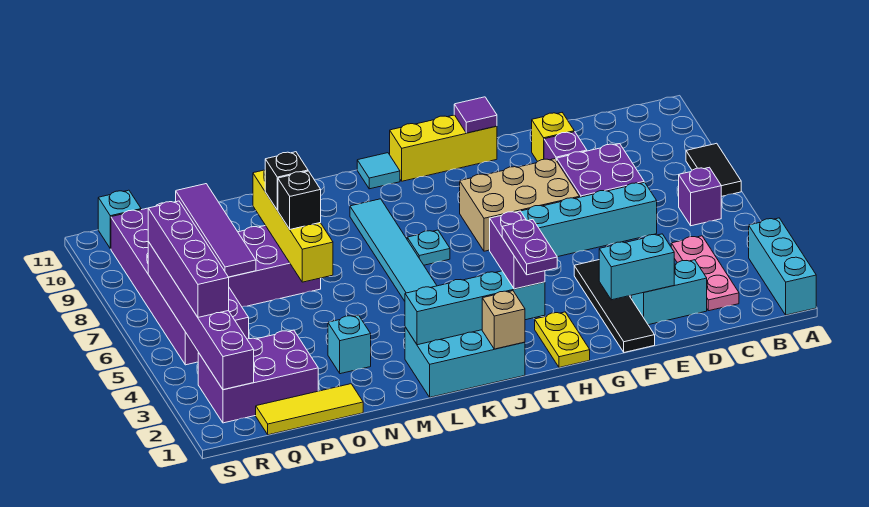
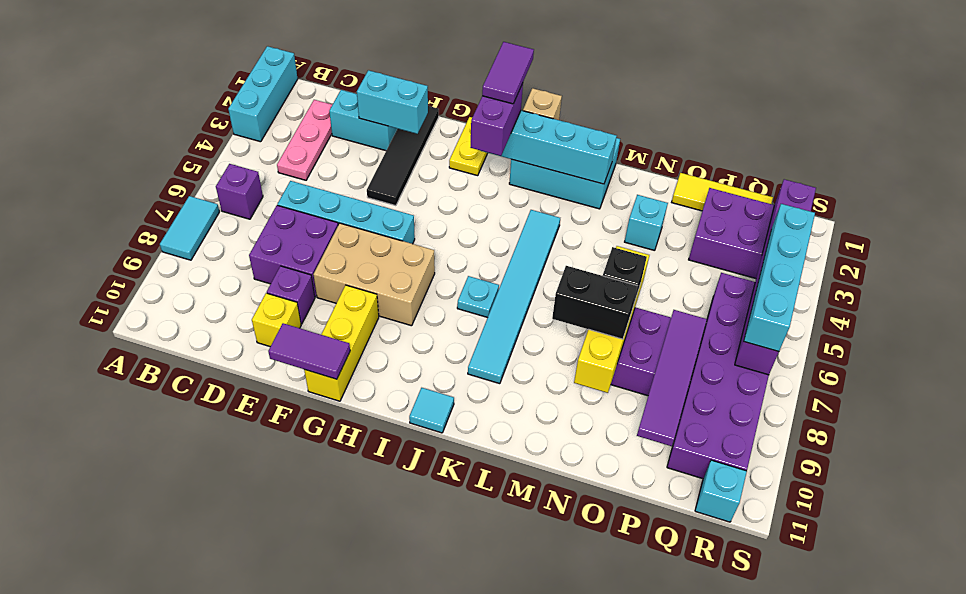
black 1x2 tile [686,143,741,197] -> cyan 1x2 tile [160,196,219,260]
yellow 1x3 brick [390,115,497,181] -> yellow 1x3 brick turned to [304,285,379,401]
purple 1x1 tile [454,97,497,133] -> purple 1x2 tile [268,323,350,379]
purple 1x2 plate [502,219,557,275] -> purple 1x2 tile [482,42,534,104]
black 1x1 brick [265,152,308,210] -> black 1x2 brick [552,266,638,339]
purple 1x4 brick [148,201,229,317] -> cyan 1x4 brick [744,204,815,352]

